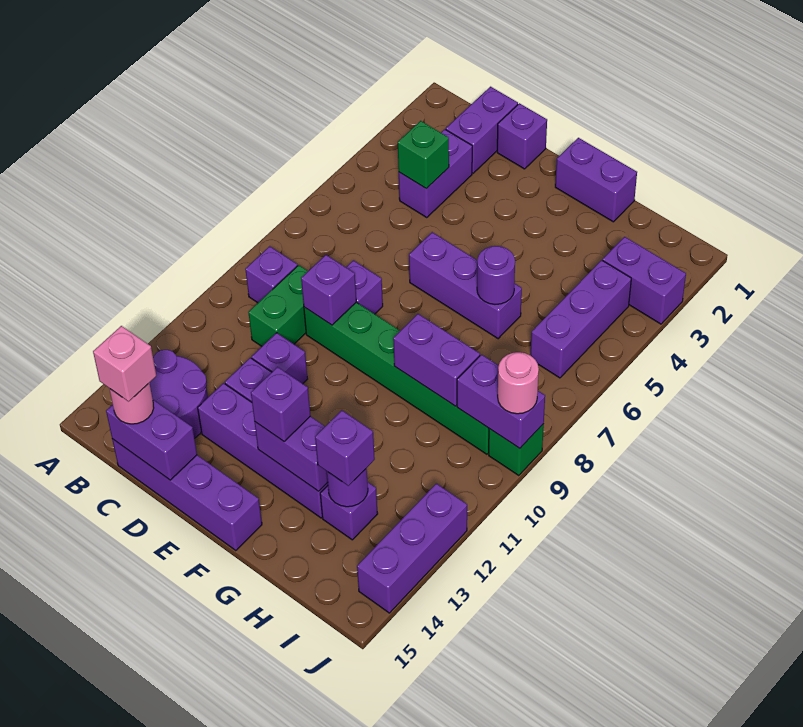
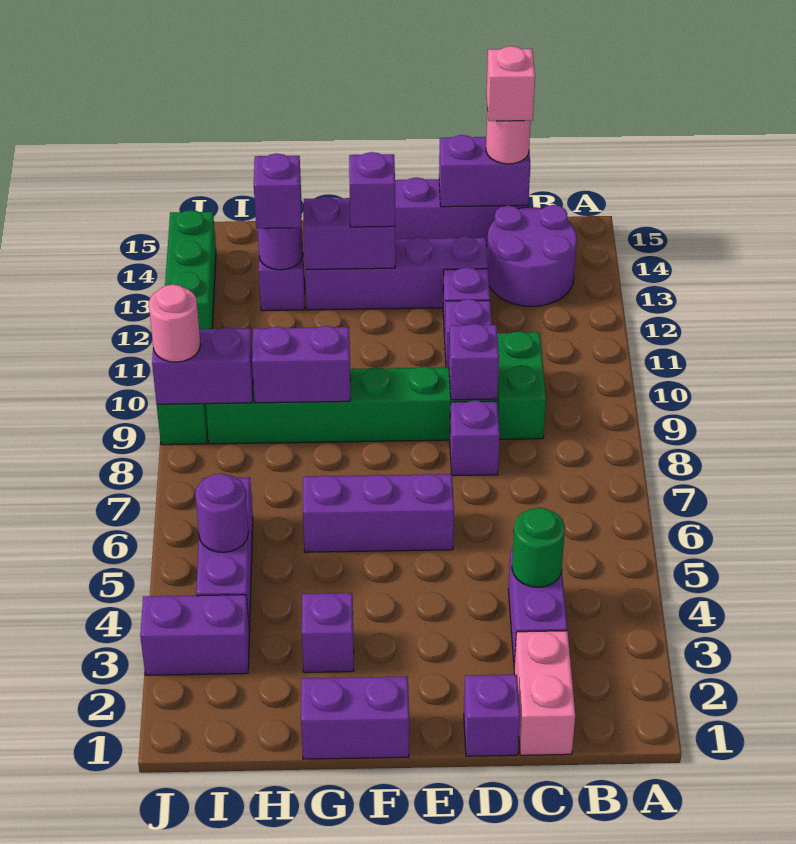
purple 1x1 brick [245,246,297,303] -> purple 1x1 brick moved to [302,593,354,672]
purple 1x2 brick [446,87,518,173] -> pink 1x2 brick [514,631,575,755]
green 1x1 brick [398,121,449,189] -> green 1x1 round brick [512,508,565,587]
purple 1x1 round brick [477,246,515,304] -> purple 1x1 round brick moved to [195,473,248,552]
purple 1x3 brick [357,484,467,613] -> green 1x3 brick [165,210,216,329]

